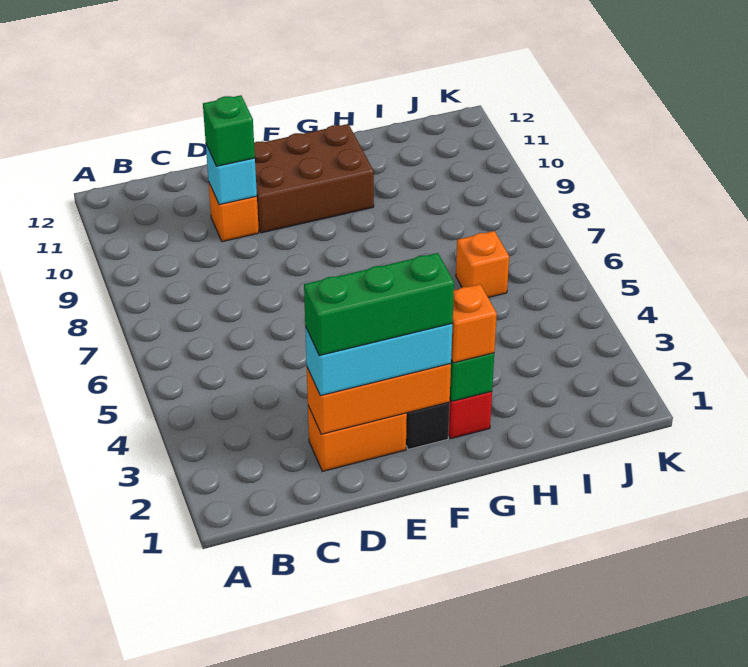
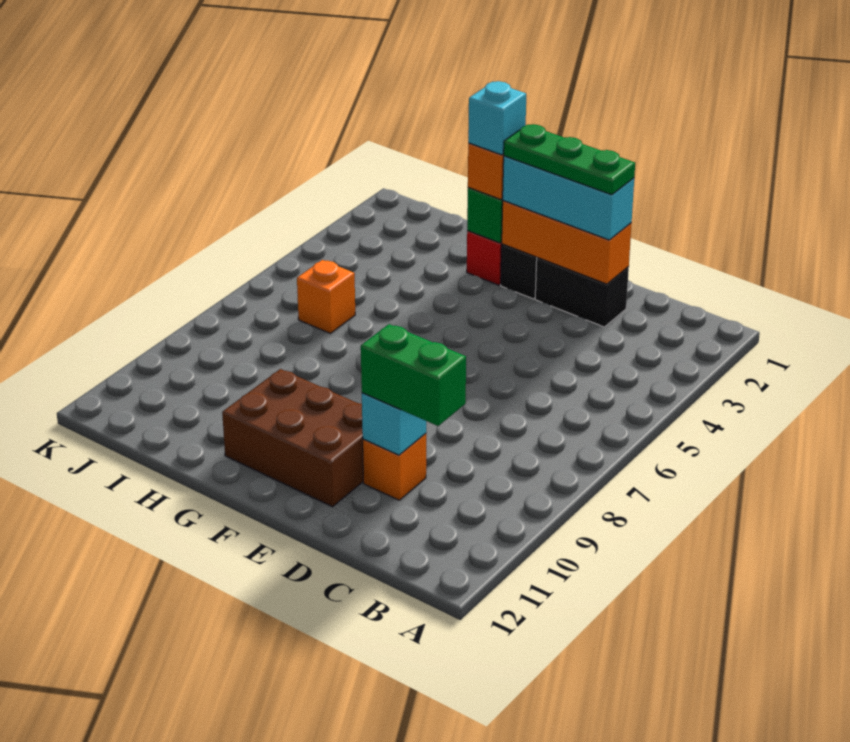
orange 1x2 brick [308,406,407,471] -> black 1x2 brick [535,258,629,327]
green 1x3 brick [304,253,454,356] -> green 1x3 plate [504,124,635,195]
green 1x1 brick [203,95,255,166] -> green 1x2 brick [361,324,466,426]
none -> cyan 1x1 brick [468,81,526,155]

